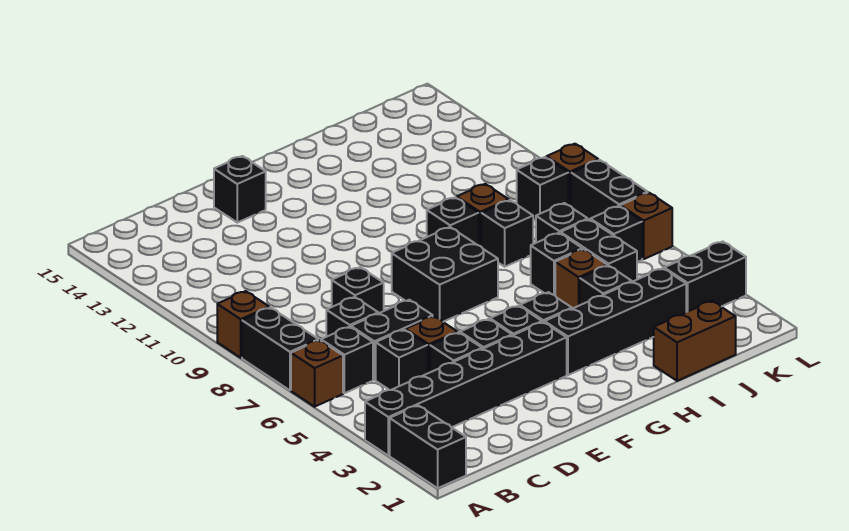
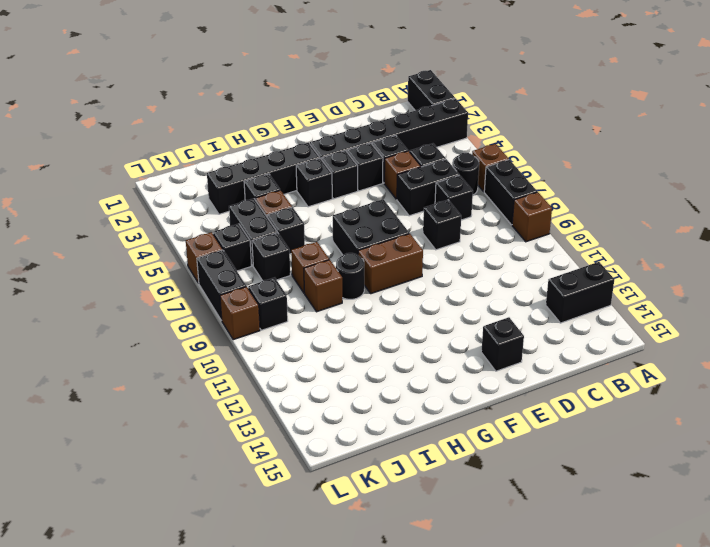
black 1x1 brick [321,327,373,393] -> black 1x1 round brick [452,153,479,195]
black 1x1 brick [427,197,479,245] -> black 1x1 round brick [336,253,364,299]
brown 1x2 brick [654,301,736,381] -> brown 1x2 brick moved to [358,234,423,294]
black 1x1 brick [481,200,533,267] -> brown 1x1 brick [291,242,329,293]
black 1x2 brick [664,241,746,312] -> black 1x2 brick moved to [546,262,614,323]

